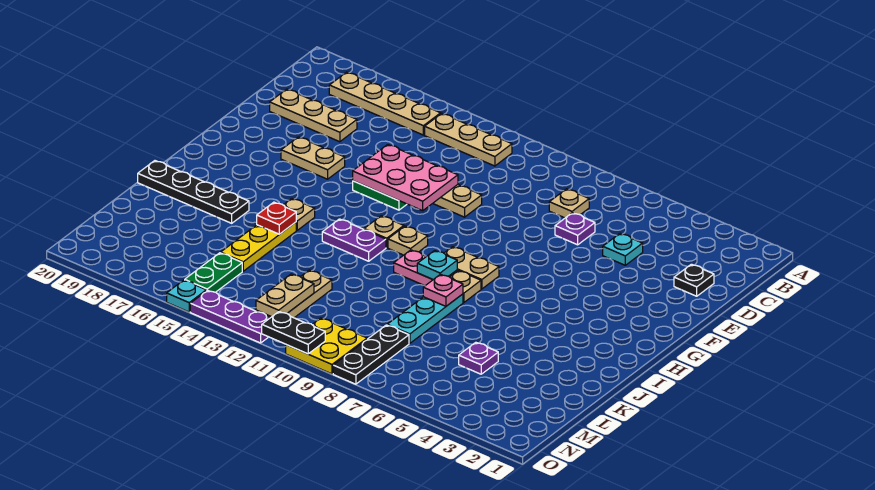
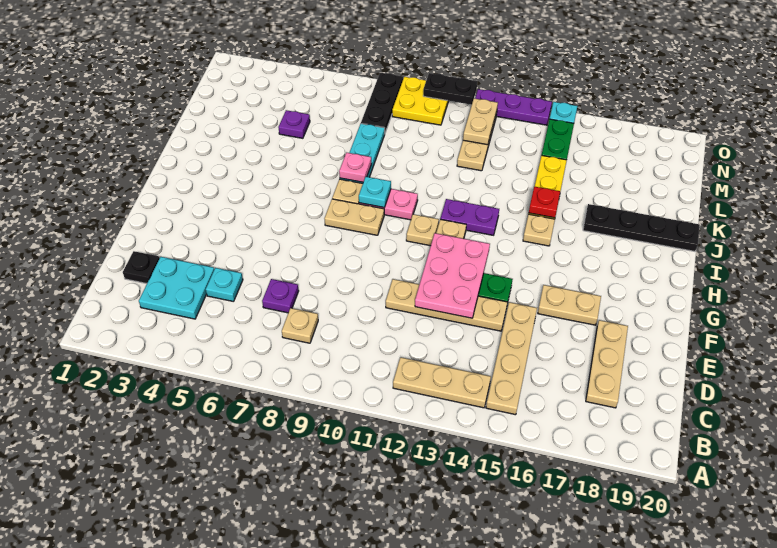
tan 1x4 plate [329,72,441,135] -> tan 1x4 plate turned to [486,302,537,415]
none -> cyan 2x2 plate [139,257,214,319]
tan 1x3 plate [270,89,357,142] -> tan 1x3 plate turned to [586,320,628,408]
pink 2x3 plate [353,145,458,211] -> pink 2x3 plate turned to [415,233,490,318]

